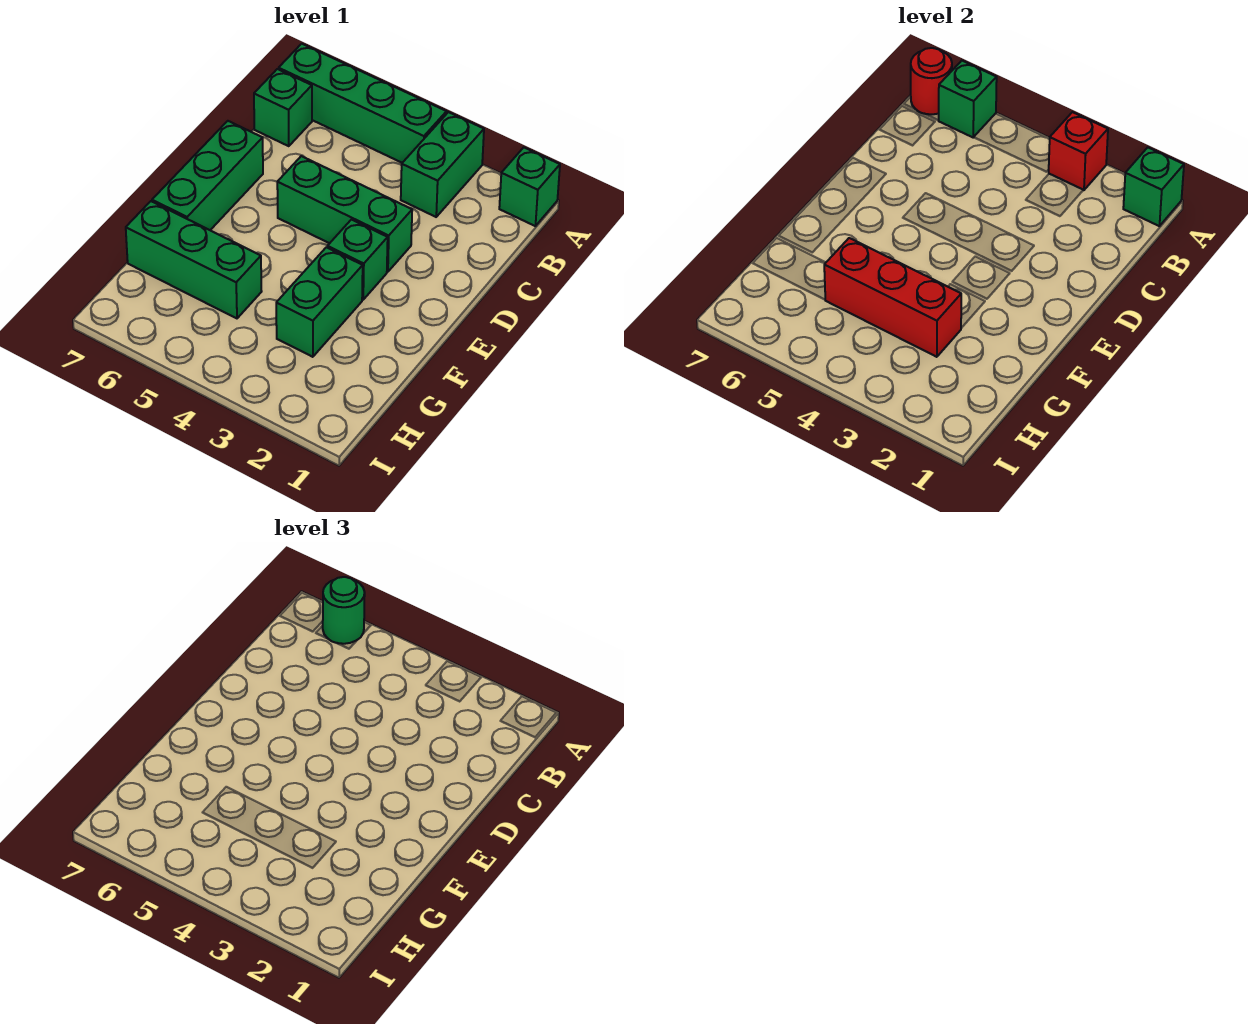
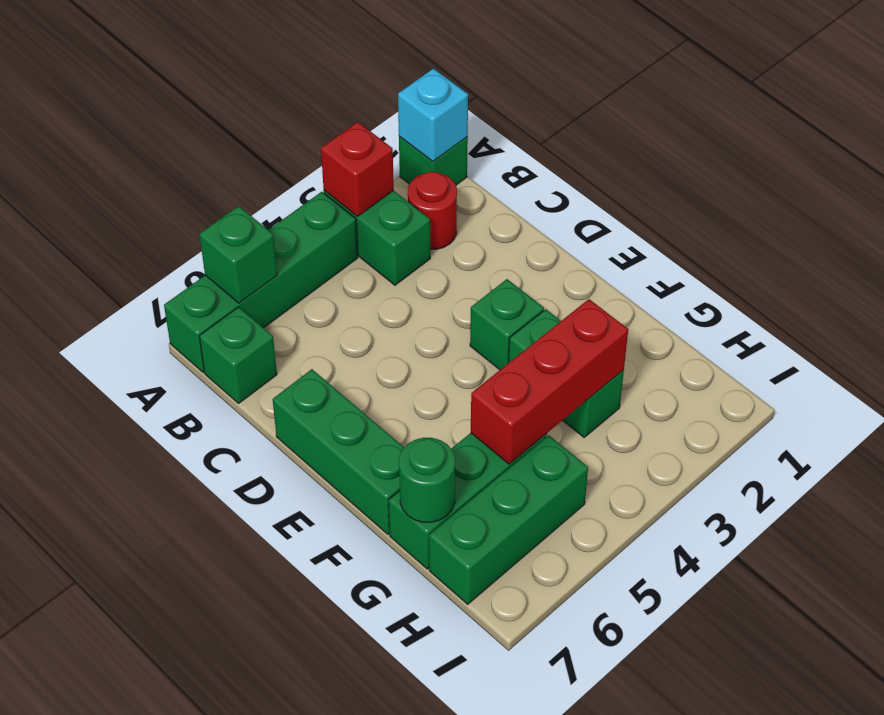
green 1x1 brick [1123,147,1184,226] -> cyan 1x1 brick [398,69,468,161]
green 1x1 round brick [322,577,365,644] -> green 1x1 round brick moved to [399,438,455,522]
red 1x1 round brick [911,48,952,114] -> red 1x1 round brick moved to [408,172,457,249]
green 1x3 brick [277,156,412,272] -> green 1x3 brick moved to [429,435,588,604]

